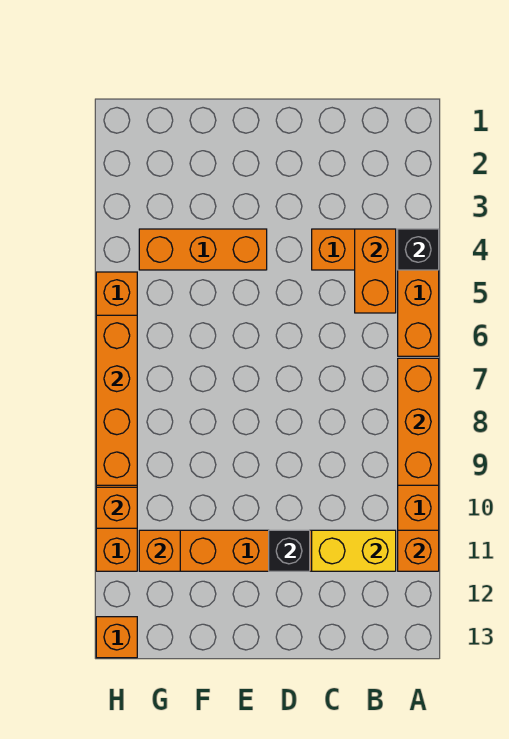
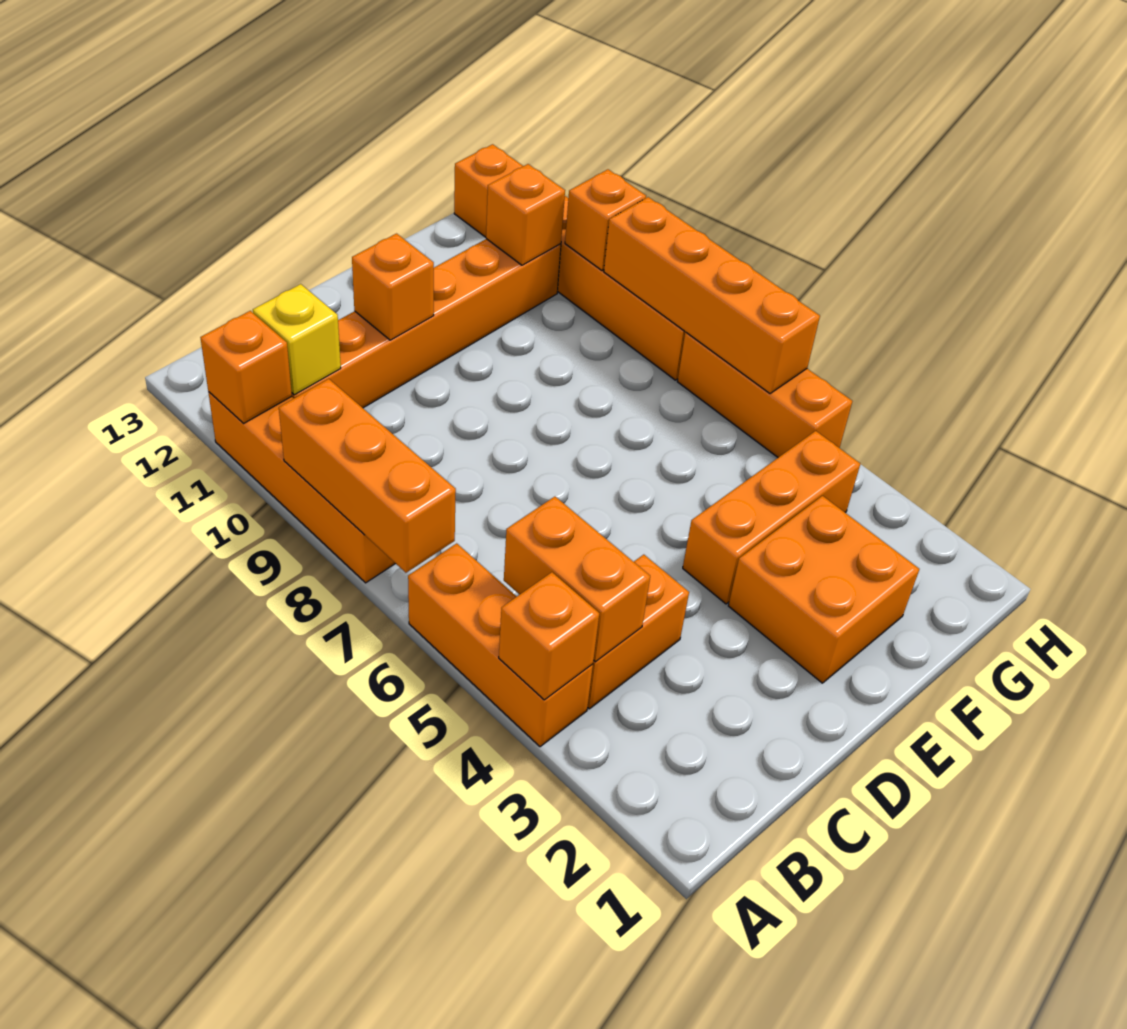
black 1x1 brick [398,229,439,270] -> orange 1x1 brick [499,572,599,700]
yellow 1x2 brick [312,530,396,571] -> yellow 1x1 brick [253,284,341,395]
black 1x1 brick [269,530,310,571] -> orange 1x1 brick [352,234,434,340]
none -> orange 2x2 brick [728,496,919,683]

